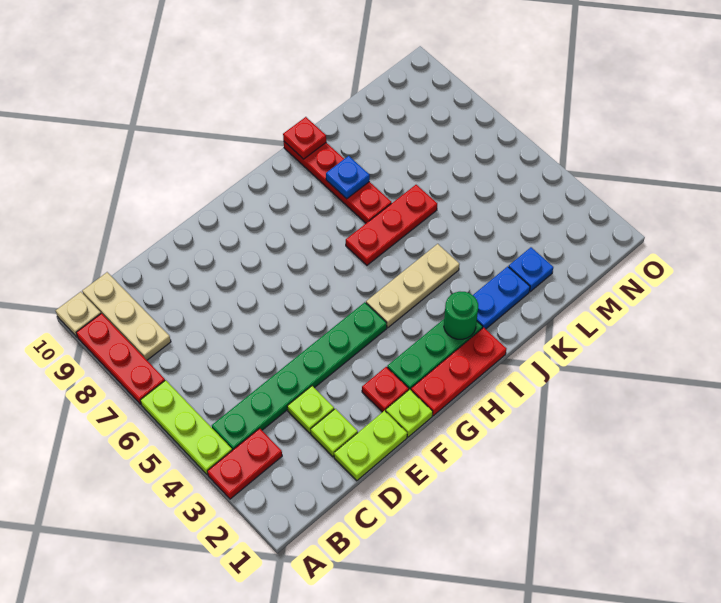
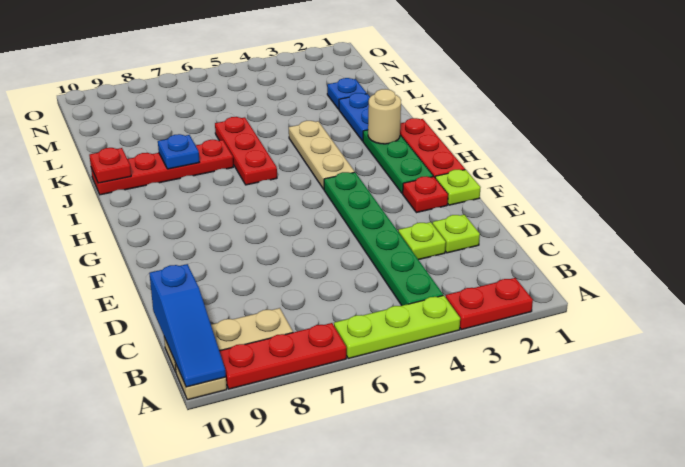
red 1x2 plate [207,428,282,499] -> red 1x2 plate turned to [446,278,533,330]
none -> blue 1x3 slope [149,264,226,387]
lime 1x2 plate [334,410,407,481] -> none
green 1x1 round brick [444,292,478,339] -> tan 1x1 round brick [368,89,401,144]

